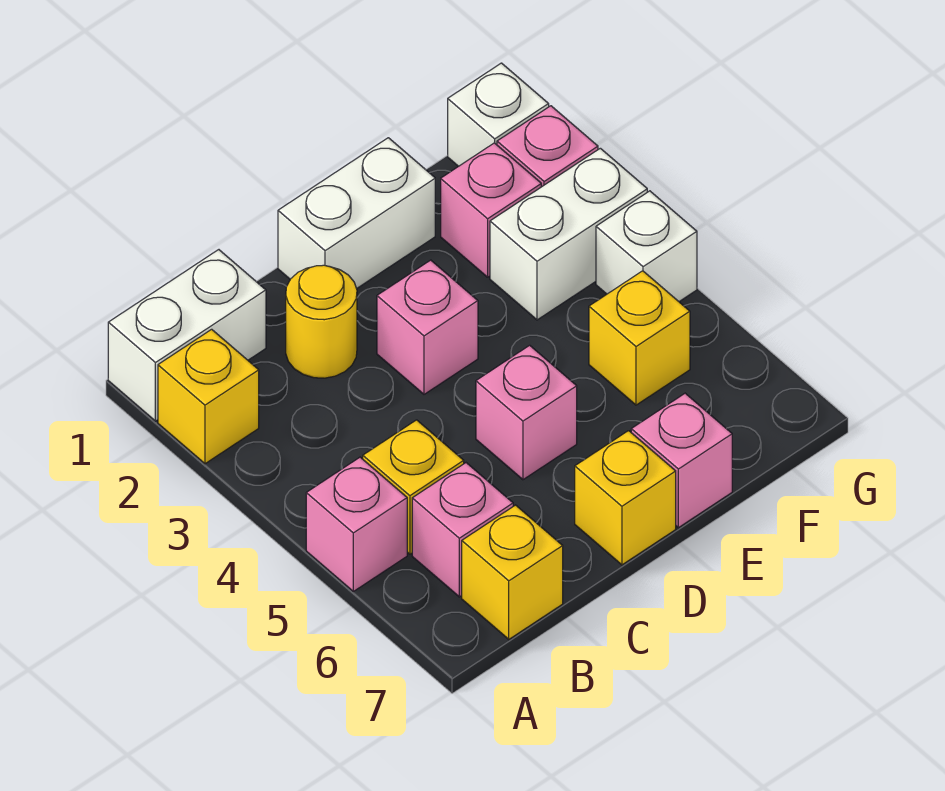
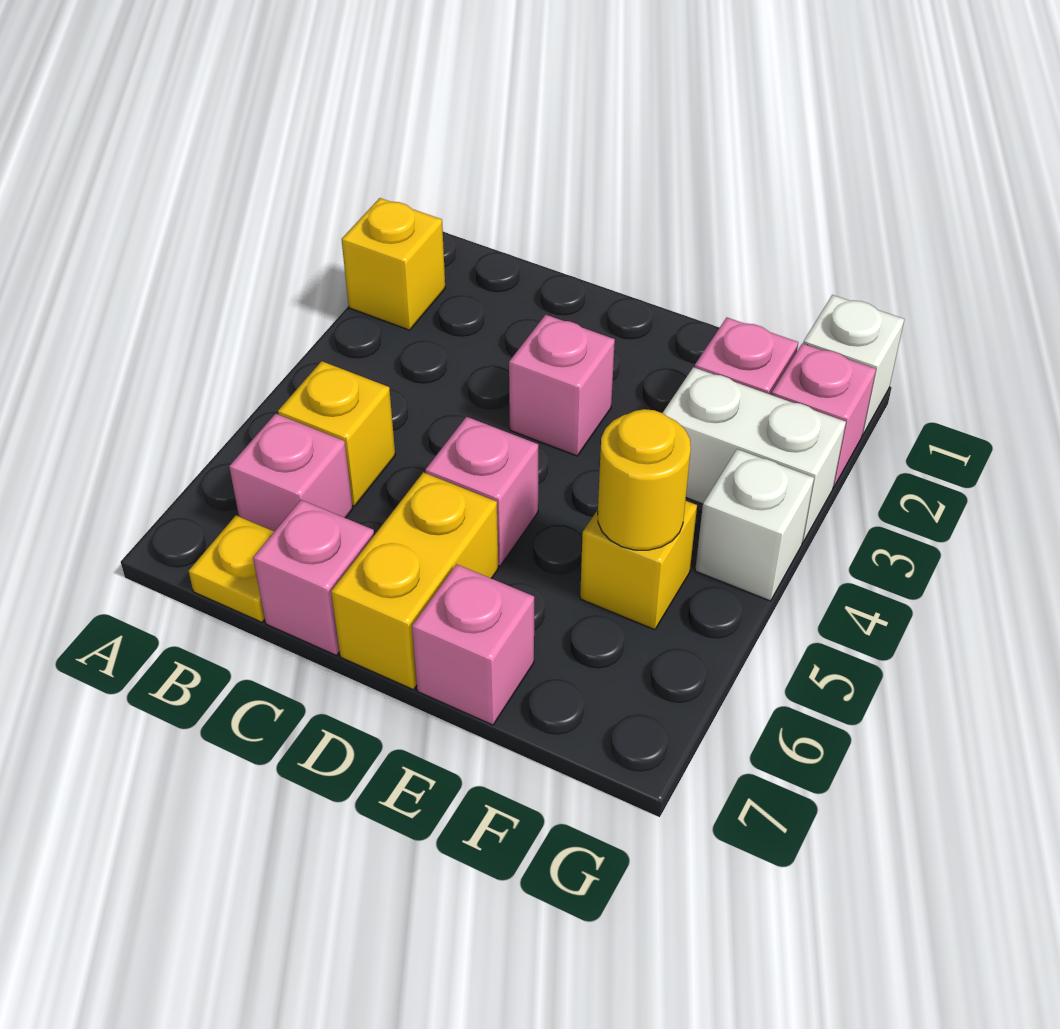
white 1x2 brick [108,250,266,421] -> none
pink 1x1 brick [306,457,407,591] -> pink 1x1 brick moved to [253,500,374,656]
yellow 1x1 brick [462,505,563,639] -> yellow 1x1 plate [189,515,274,622]
yellow 1x1 round brick [286,265,357,378] -> yellow 1x1 round brick moved to [598,409,691,550]
white 1x2 brick [278,138,435,289] -> none
yellow 1x1 brick [575,431,676,565] -> yellow 1x2 brick [331,472,498,690]

